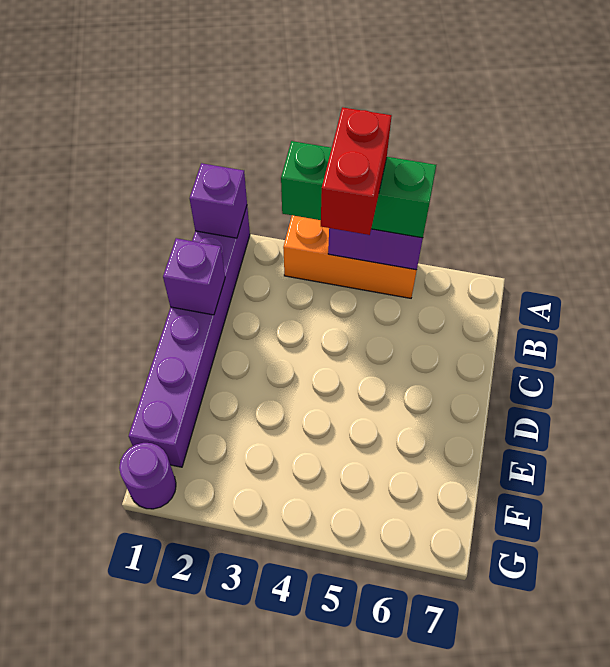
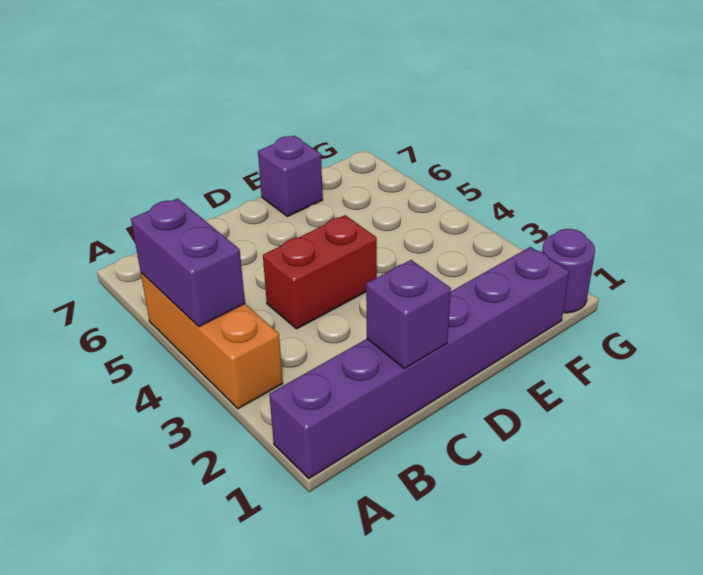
purple 1x1 brick [190,163,247,238] -> purple 1x1 brick moved to [258,136,323,217]
green 1x3 brick [281,141,436,238] -> none
red 1x2 brick [321,107,392,235] -> red 1x2 brick moved to [263,215,377,329]

